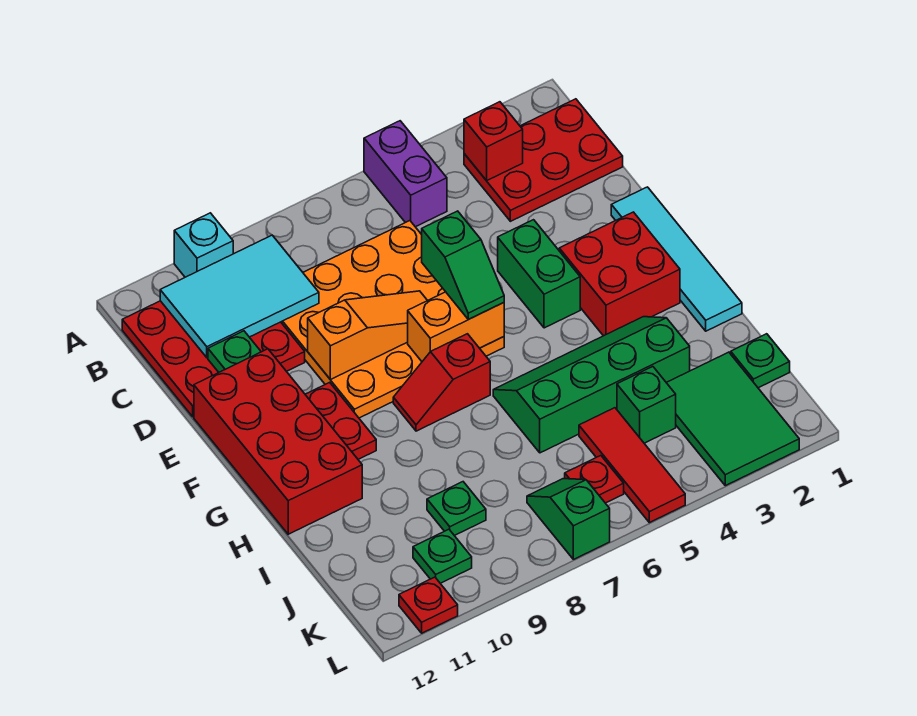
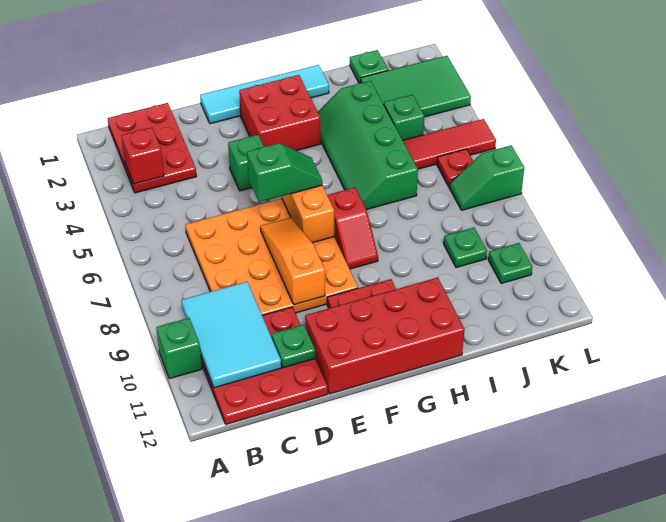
purple 1x2 brick [364,121,447,227] -> none
cyan 1x1 brick [174,213,233,277] -> green 1x1 brick [156,318,202,379]
green 1x2 brick [498,220,580,328] -> green 1x1 brick [228,135,264,191]
red 1x1 plate [399,577,458,633] -> none

